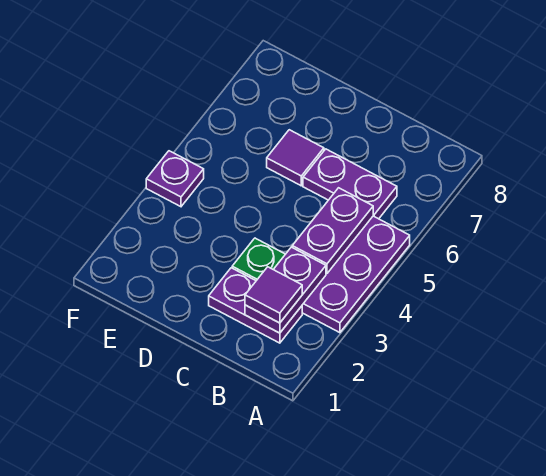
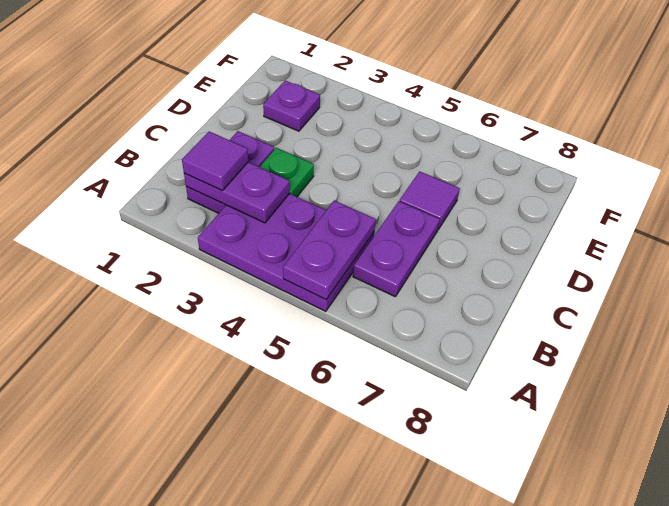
purple 1x2 plate [292,188,373,273] -> purple 1x2 plate turned to [283,200,376,299]
purple 1x1 plate [146,151,204,207] -> purple 1x1 plate moved to [263,81,320,131]

